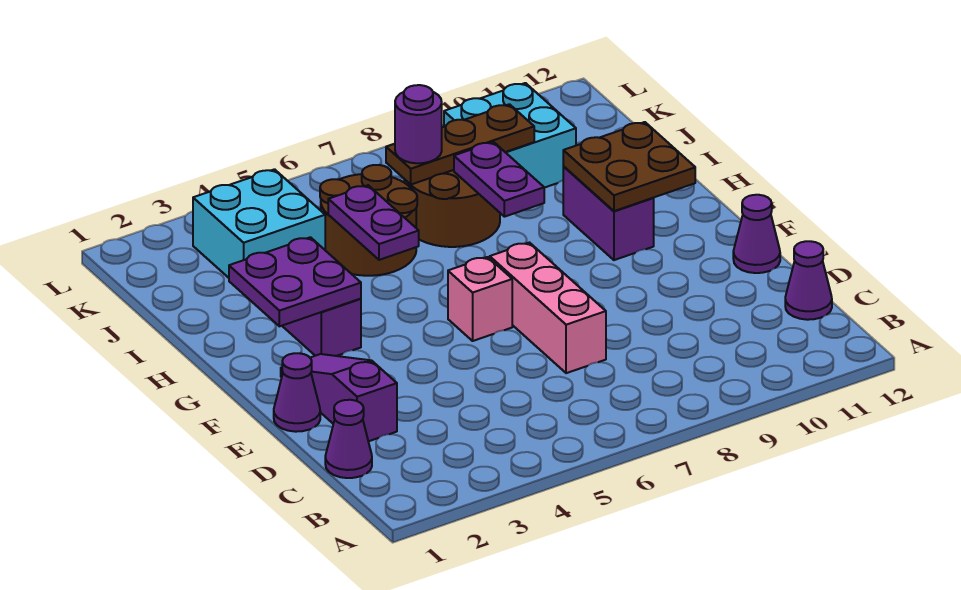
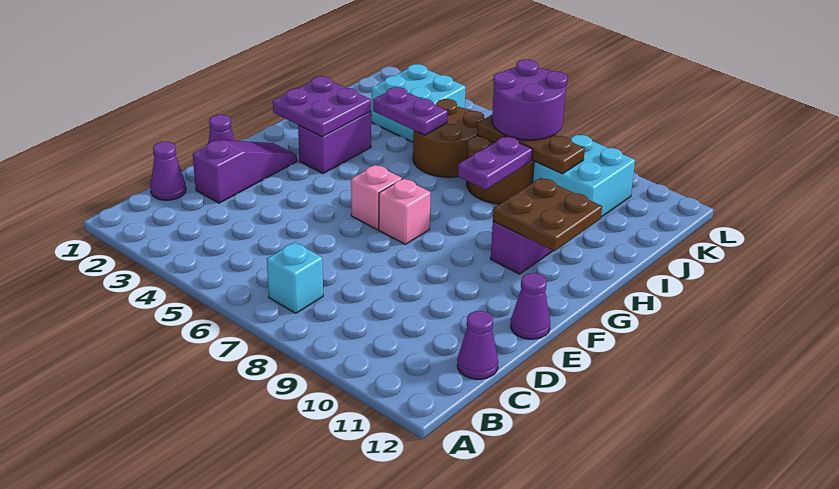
none -> cyan 1x1 brick [267,242,323,313]
pink 1x3 brick [490,243,606,373] -> pink 1x1 brick [379,179,431,244]
purple 1x2 plate [328,185,419,260] -> purple 1x2 plate turned to [373,87,448,135]
purple 1x1 round brick [395,85,442,163] -> purple 2x2 round brick [492,60,567,140]

